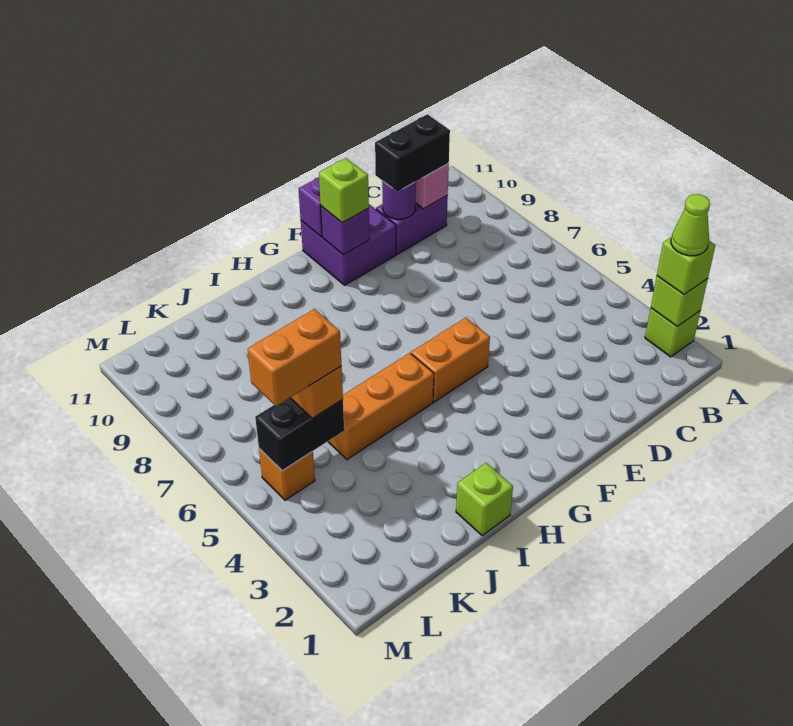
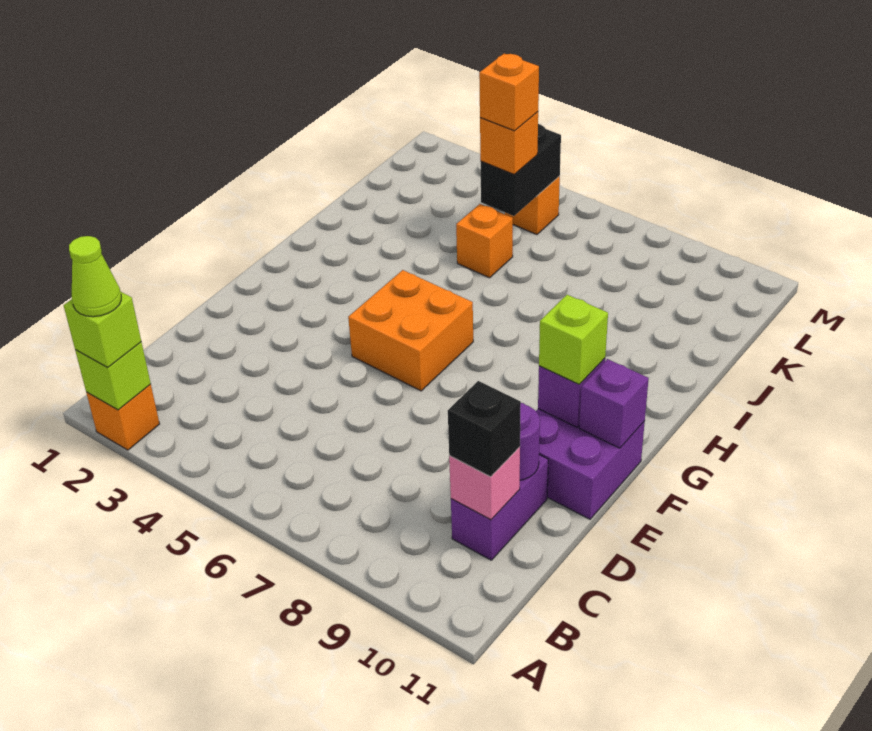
lime 1x1 brick [645,308,700,357] -> orange 1x1 brick [86,384,159,450]
black 1x2 brick [375,114,450,192] -> black 1x1 brick [448,381,521,477]
orange 1x2 brick [411,318,490,402] -> orange 2x2 brick [348,270,473,391]
orange 1x3 brick [328,353,434,459] -> orange 1x1 brick [456,204,513,278]
lime 1x1 brick [456,463,513,536] -> none
orange 1x2 brick [247,309,341,406] -> orange 1x1 brick [479,54,539,131]

